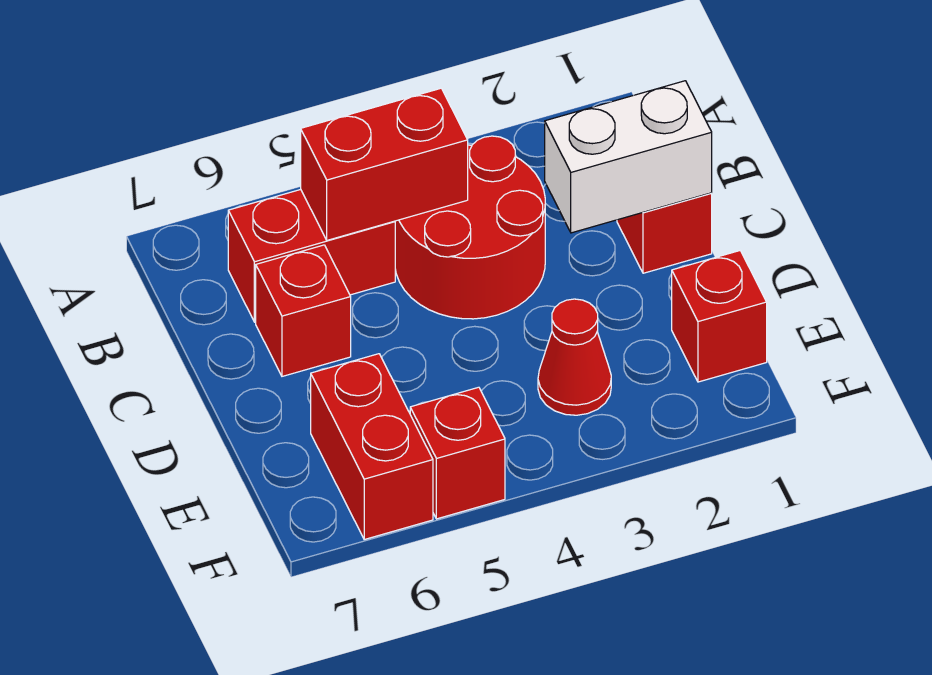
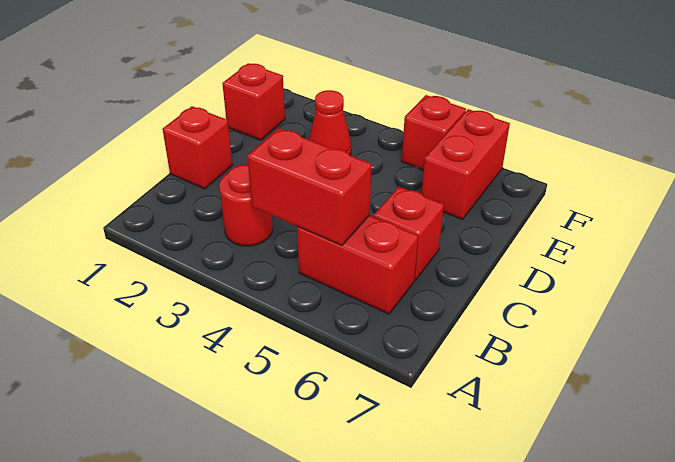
red 2x2 round brick [395,136,545,319] -> red 1x1 round brick [219,165,273,246]
white 1x2 brick [545,81,712,233] -> none

